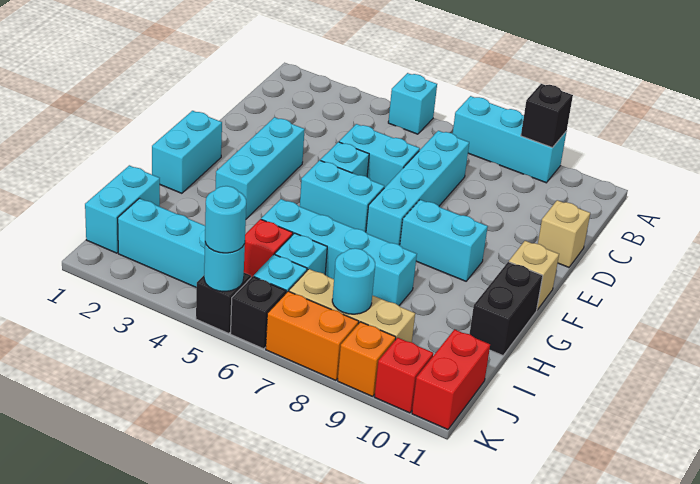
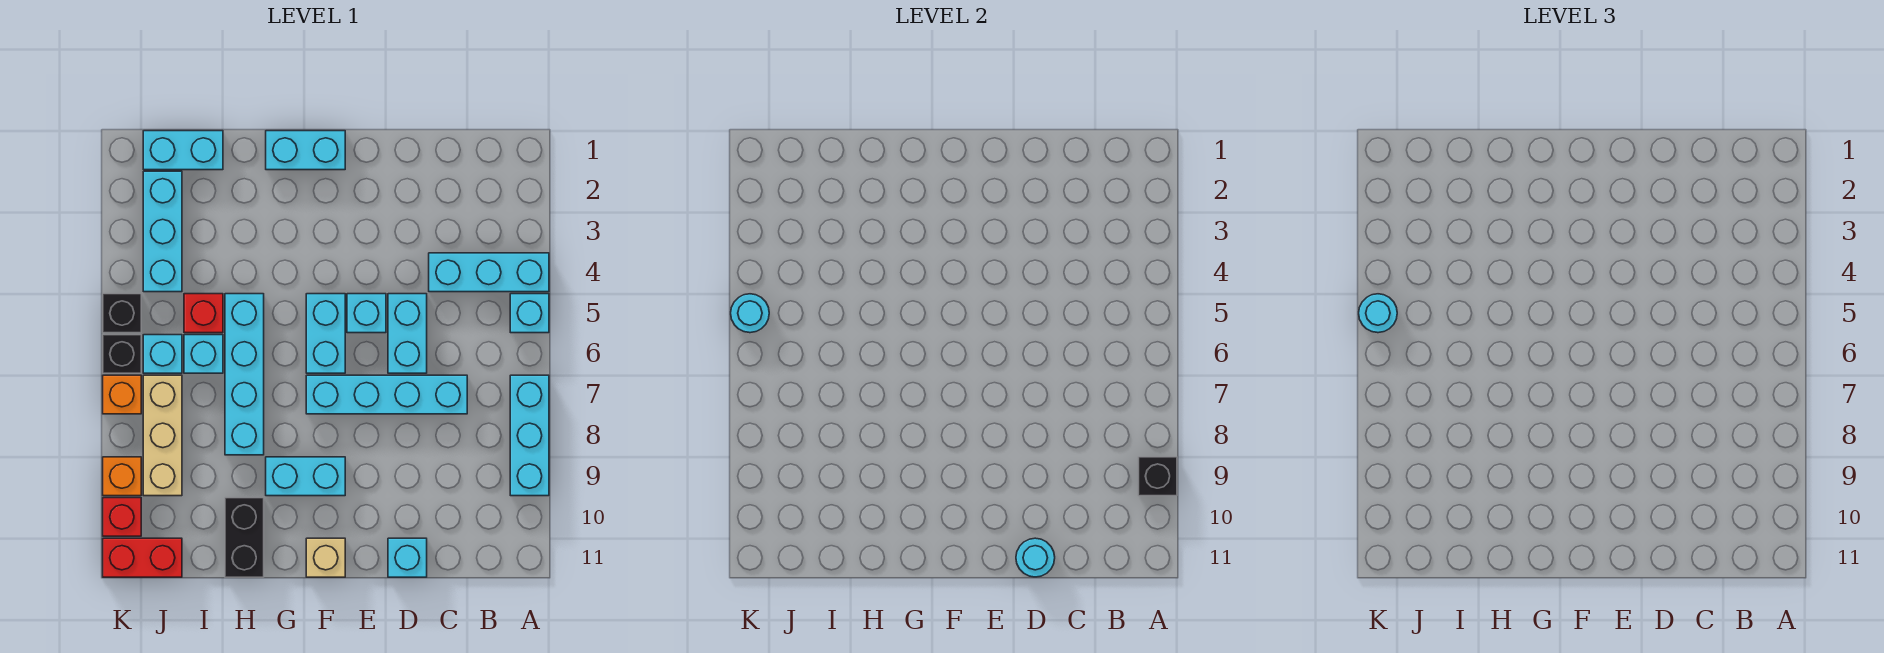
tan 1x1 brick [538,200,590,267] -> cyan 1x1 brick [388,538,427,577]
cyan 1x3 brick [216,117,305,219] -> cyan 1x3 brick moved to [429,253,549,292]
cyan 1x2 brick [400,200,488,281] -> cyan 1x2 brick turned to [266,457,345,496]
black 1x2 brick [470,262,543,355] -> black 1x2 brick turned to [225,498,264,577]
cyan 1x1 round brick [332,248,375,314] -> cyan 1x1 round brick moved to [1016,538,1055,577]
orange 1x2 brick [266,291,359,380] -> orange 1x1 brick [103,375,141,414]

